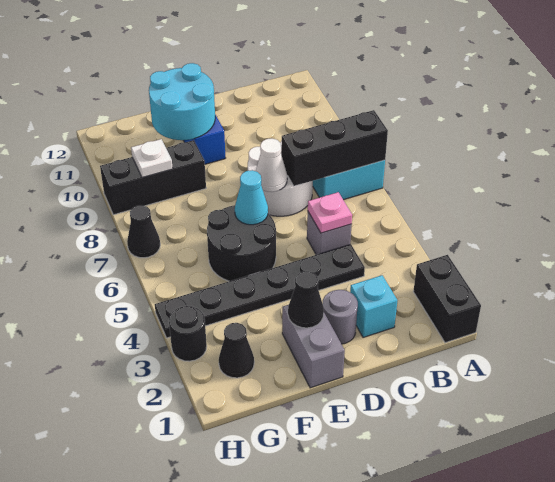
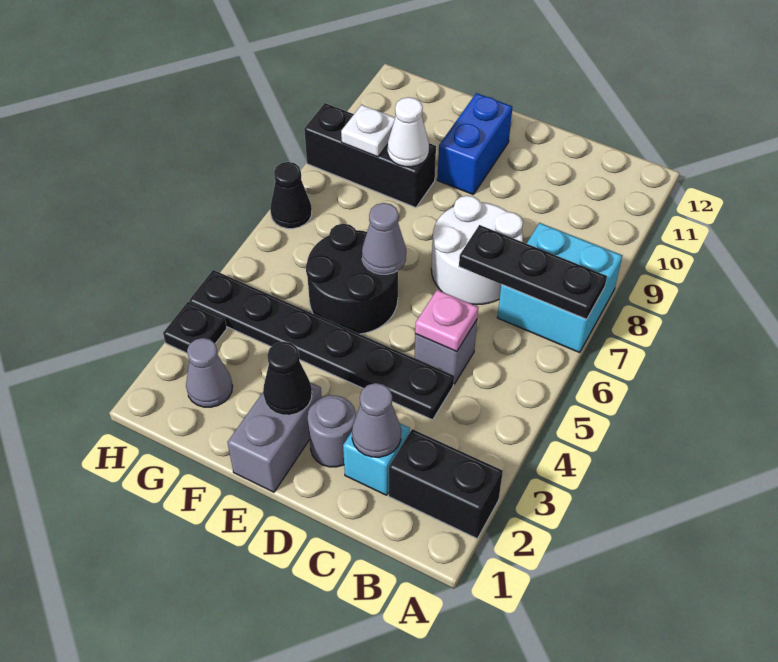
black 1x2 brick [413,255,481,343] -> black 1x2 brick turned to [389,429,503,539]
black 1x3 brick [281,110,388,186] -> black 1x3 plate [459,225,607,319]
none -> grey 1x1 cone [352,383,401,457]
white 1x1 cone [256,139,287,192] -> white 1x1 cone moved to [388,97,429,167]
cyan 1x1 cone [235,170,268,225] -> grey 1x1 cone [362,203,406,274]
cyan 2x2 round brick [149,63,215,140] -> none
black 1x1 cone [219,323,254,378] -> grey 1x1 cone [186,338,232,407]
black 1x1 round brick [169,306,207,361] -> black 1x1 plate [163,302,227,354]

